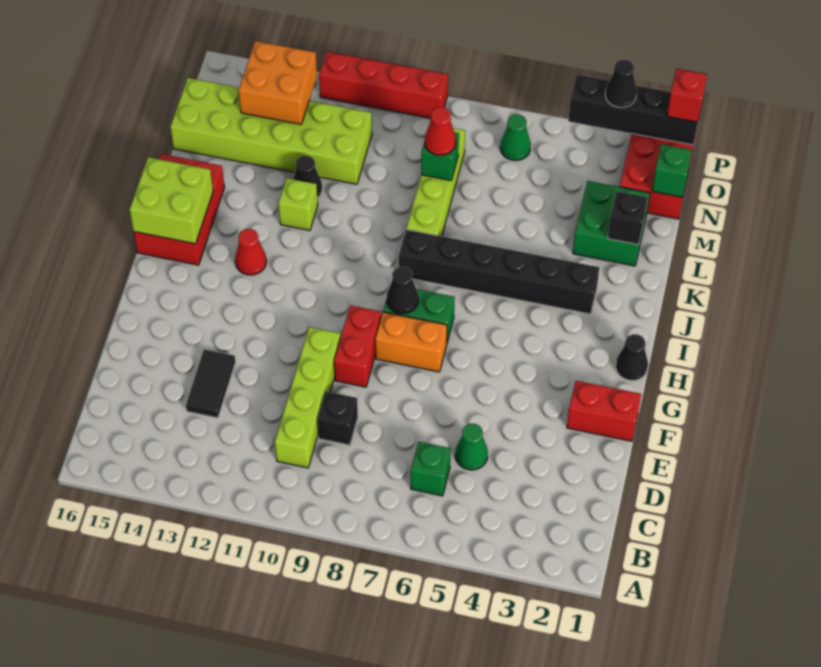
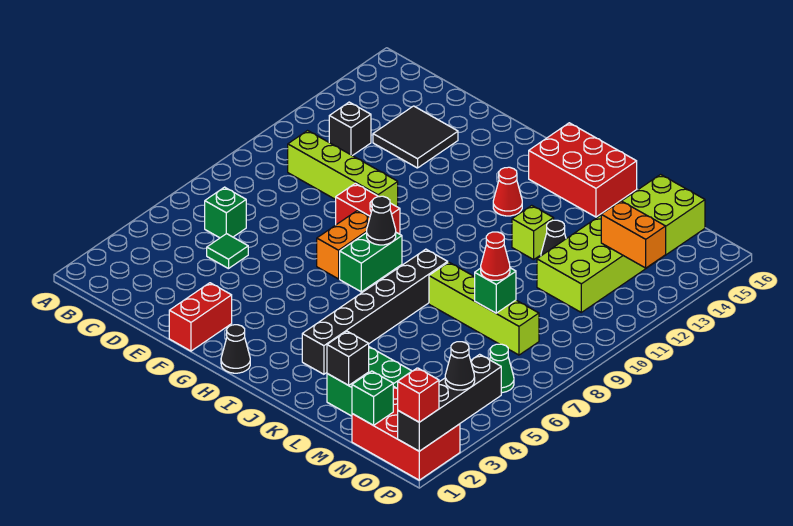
green 1x1 cone [455,424,488,470] -> green 1x1 tile [207,234,248,269]
black 1x1 brick [317,391,358,445] -> black 1x1 brick moved to [329,102,371,156]
black 1x2 tile [186,349,236,418] -> black 2x2 tile [373,106,458,168]
lime 2x2 brick [130,157,213,244] -> none
orange 2x2 brick [239,41,317,124] -> orange 1x2 brick [601,201,666,268]
red 1x4 brick [319,52,448,118] -> none

